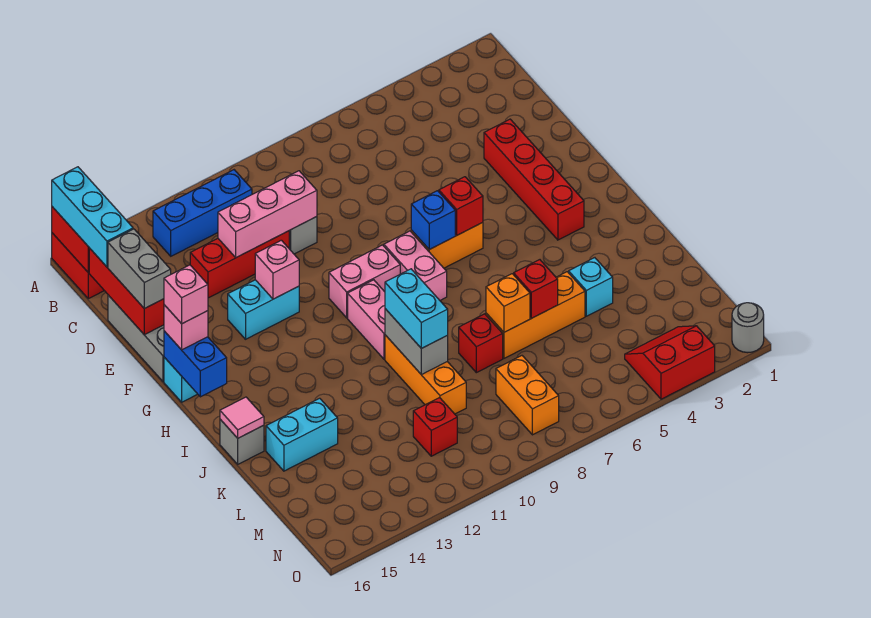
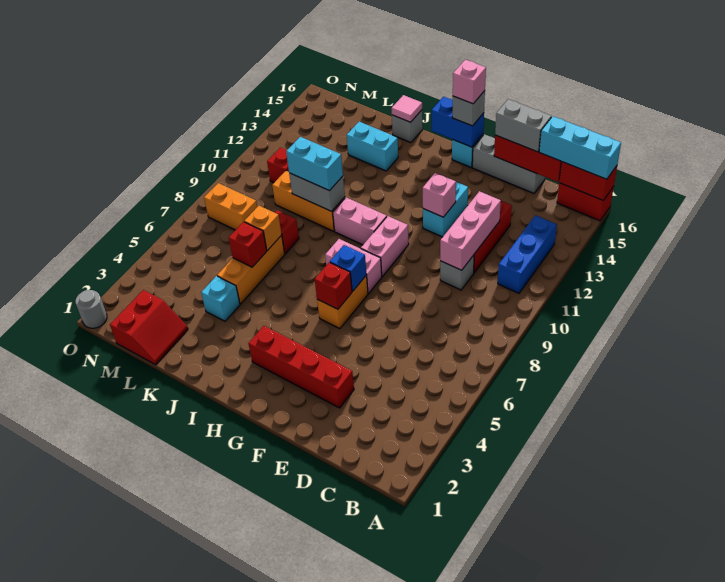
pink 1x1 brick [164,305,208,350] -> grey 1x1 brick [452,91,485,126]
cyan 1x2 brick [266,398,338,471] -> cyan 1x2 brick turned to [347,122,398,171]
red 2x2 slope [625,326,715,399] -> red 2x2 slope moved to [110,290,188,365]

